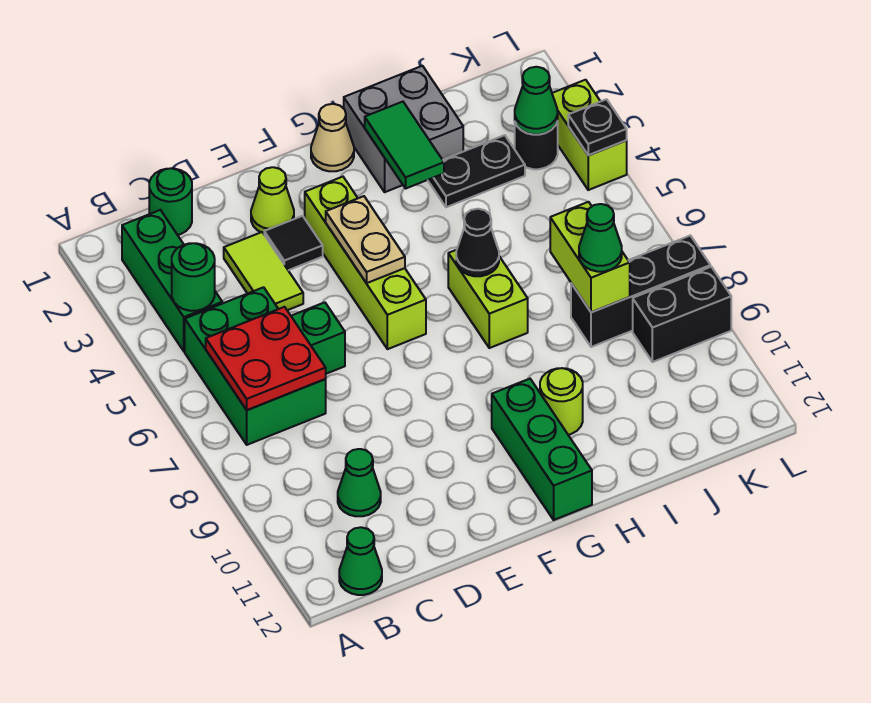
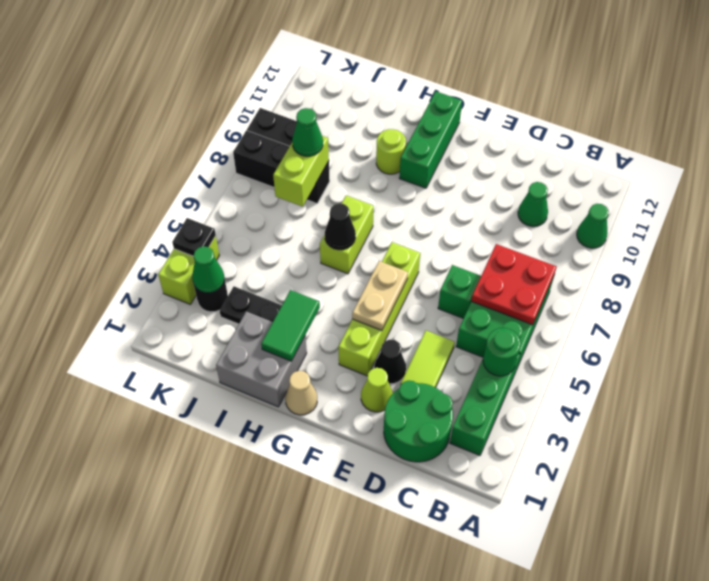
green 1x1 cone [339,527,382,595] -> green 1x1 cone moved to [577,204,609,248]
green 1x1 round brick [149,168,192,235] -> green 2x2 round brick [384,381,453,462]
black 1x1 tile [264,216,323,270] -> black 1x1 cone [374,340,406,384]

